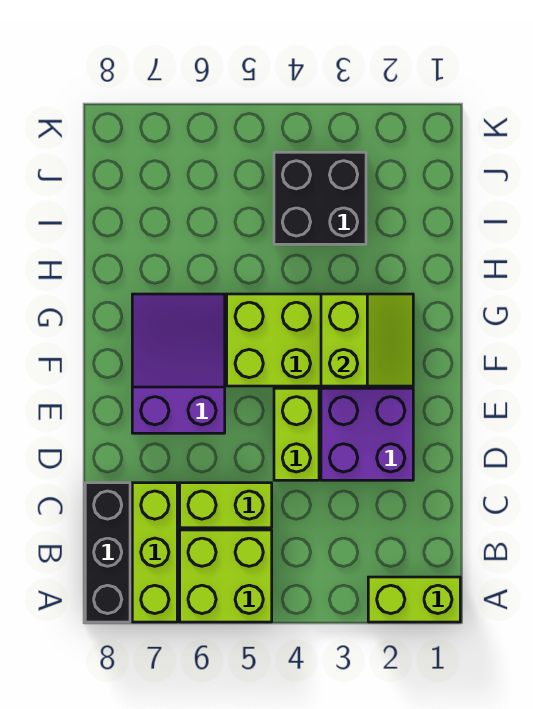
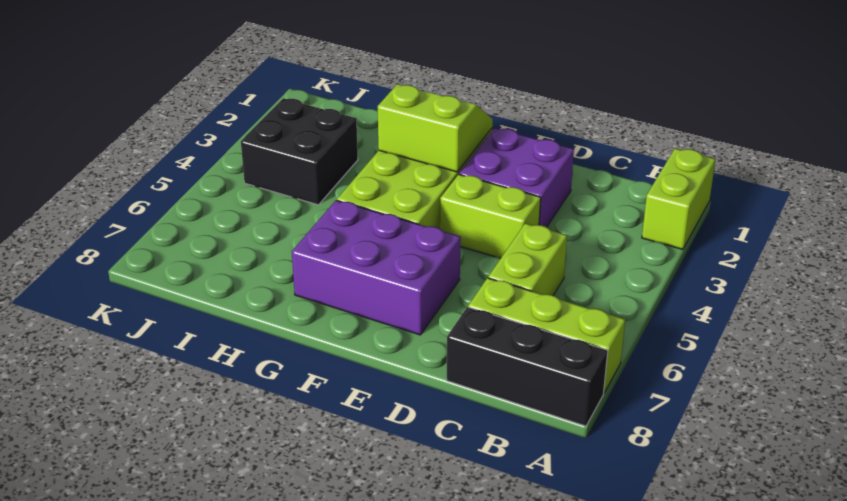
lime 2x2 brick [180,530,272,622] -> none
purple 2x3 slope [132,294,225,433] -> purple 2x3 brick [292,200,461,335]

